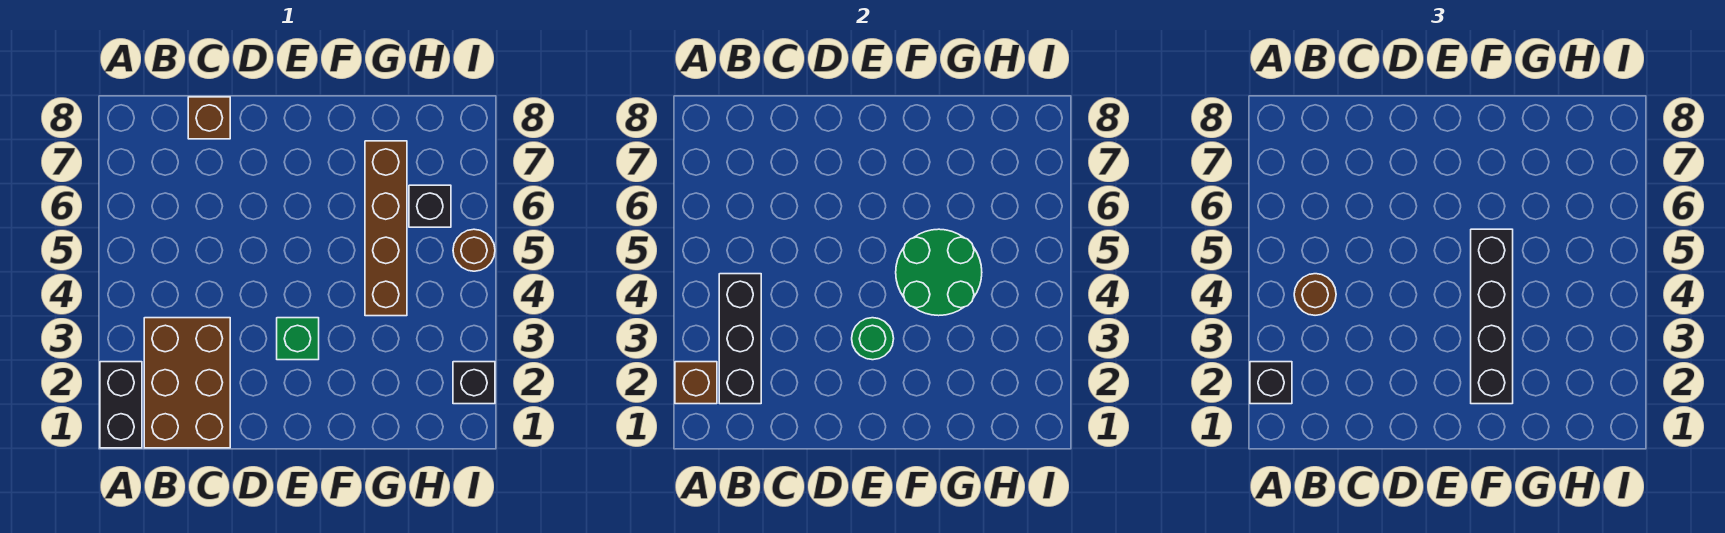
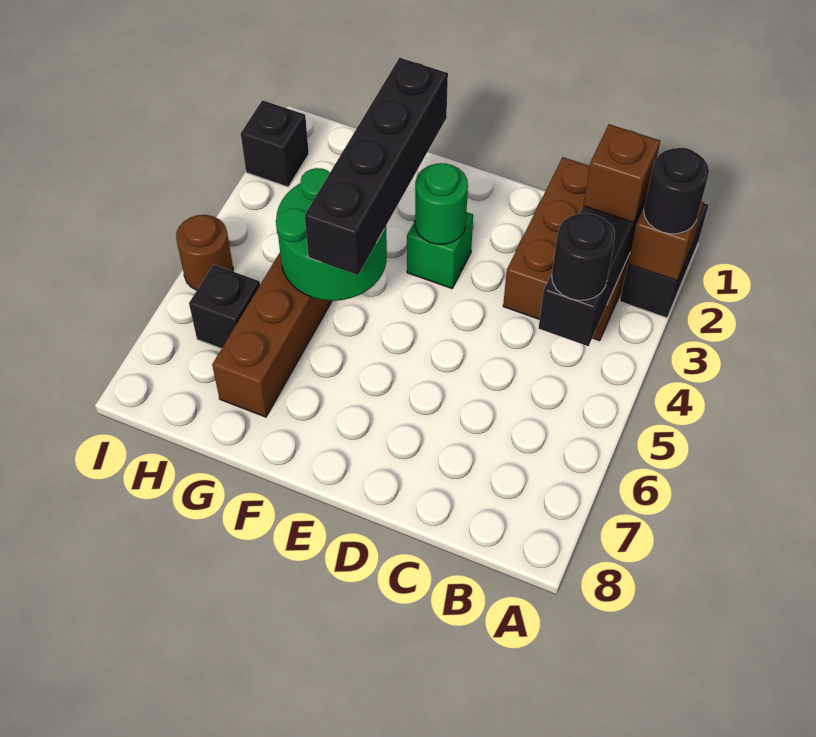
black 1x1 brick [1250,362,1292,404] -> black 1x1 round brick [644,148,709,234]
brown 1x1 round brick [1294,274,1336,315] -> black 1x1 round brick [552,213,615,300]
brown 1x1 brick [188,97,230,139] -> brown 1x1 brick moved to [583,124,660,223]

